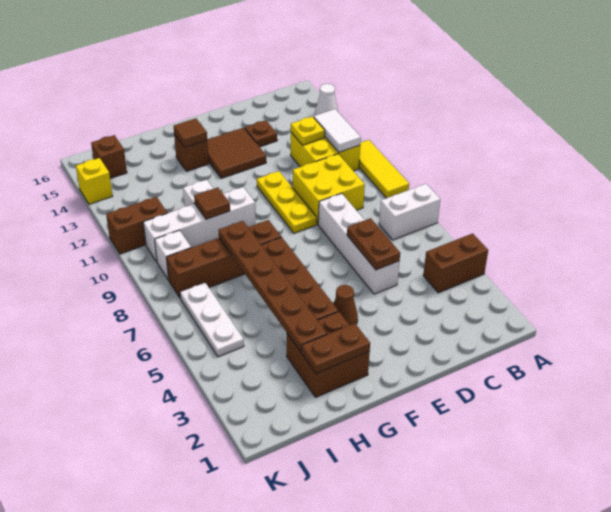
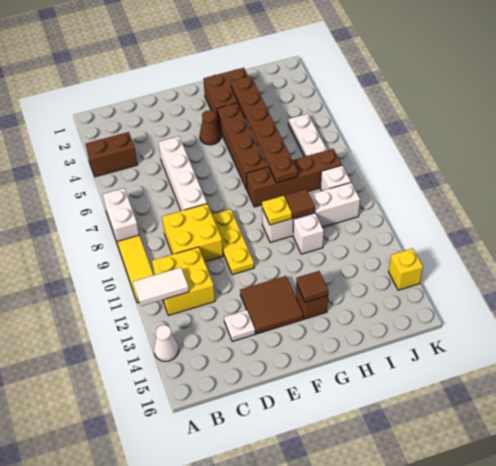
white 1x2 brick [379,184,440,240] -> white 1x2 brick turned to [103,188,139,244]
white 1x2 tile [314,109,361,152] -> white 1x2 tile turned to [133,267,189,306]
yellow 1x1 plate [291,117,325,145] -> yellow 1x1 plate moved to [262,196,292,225]
brown 1x2 plate [347,218,400,270] -> none
brown 1x1 plate [245,120,277,147] -> white 1x1 plate [224,310,255,342]
brown 1x2 plate [301,323,370,374] -> none
brown 1x2 brick [106,197,167,254] -> none
brown 1x1 brick [91,135,127,178] -> none

